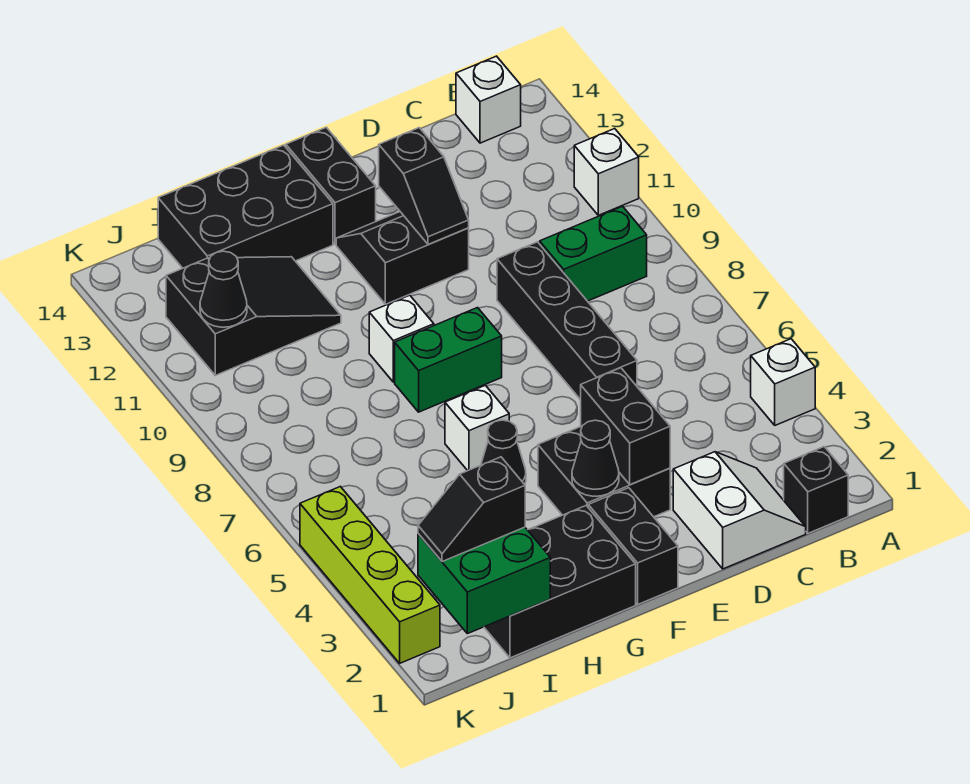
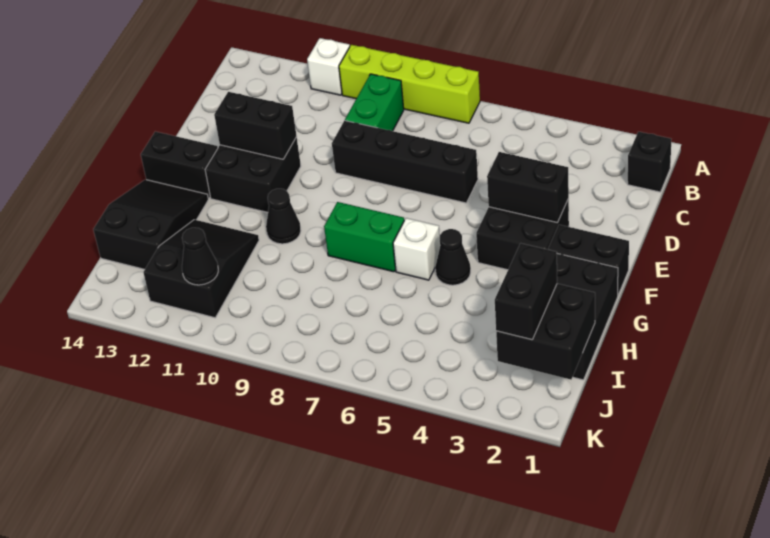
white 1x1 brick [751,339,815,425] -> none
white 1x1 brick [456,56,521,143] -> none
white 2x2 slope [673,452,806,569] -> none
black 2x2 slope [336,212,469,304] -> black 2x2 brick [205,137,301,212]
black 1x2 slope [379,128,469,244] -> black 1x2 brick [214,92,297,159]
black 1x1 cone [572,420,619,496] -> black 1x1 cone moved to [266,189,301,244]
green 1x2 brick [395,308,502,412] -> green 1x2 brick turned to [324,202,404,272]
white 1x1 brick [369,295,434,382] -> none
black 2x3 brick [158,145,333,268] -> black 2x3 slope [93,180,208,269]
green 2x2 brick [418,527,550,634] -> black 2x2 brick [496,284,595,380]
black 1x2 slope [418,457,525,562] -> black 1x2 brick [495,243,557,340]
lime 1x4 brick [300,487,440,663] -> lime 1x4 brick moved to [339,45,480,123]

